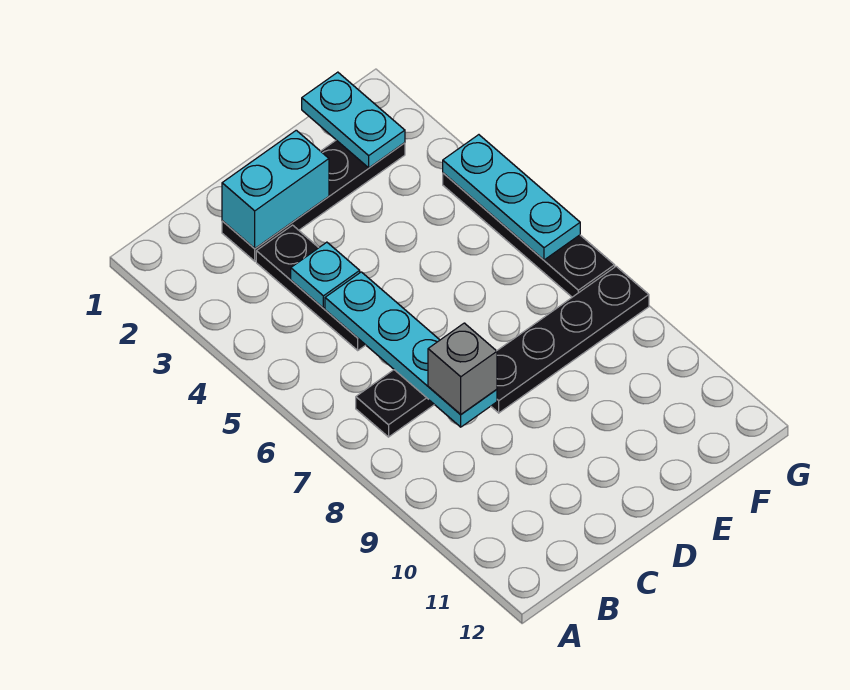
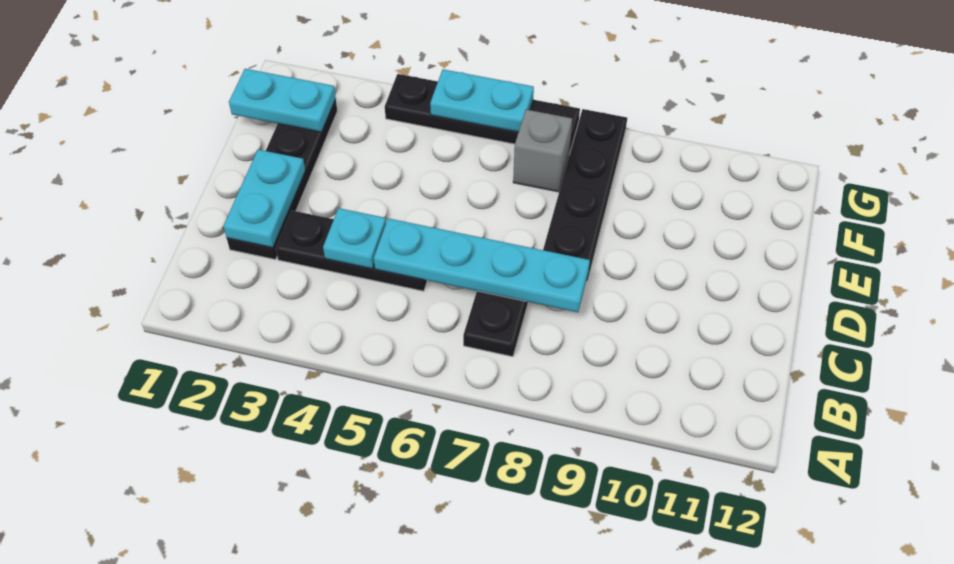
cyan 1x2 brick [222,130,329,249] -> cyan 1x2 plate [223,150,305,248]
grey 1x1 brick [428,323,497,414] -> grey 1x1 brick moved to [513,110,572,192]
cyan 1x3 plate [443,135,580,260] -> cyan 1x2 plate [430,69,534,132]

